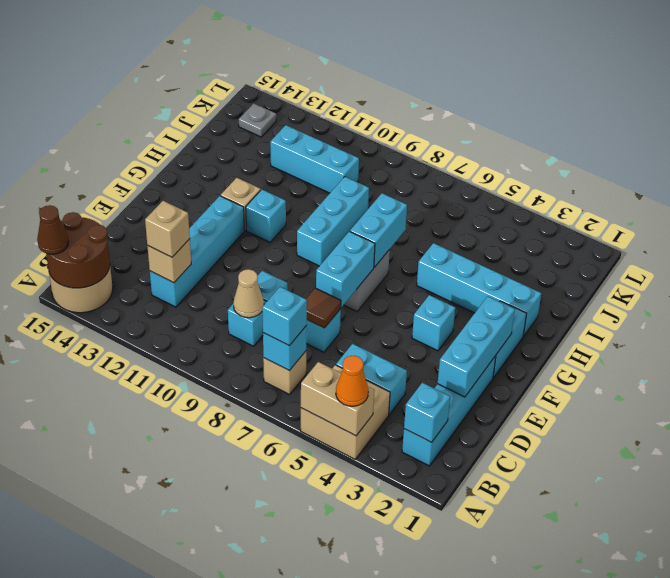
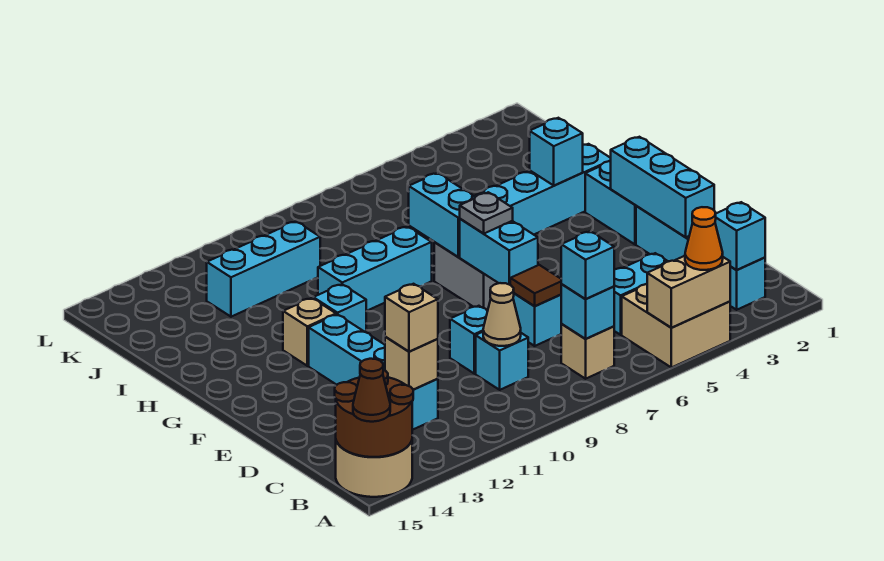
cyan 1x1 brick [412,295,455,351] -> cyan 1x1 brick moved to [530,118,583,185]
cyan 1x3 brick [297,177,369,266] -> cyan 1x3 brick turned to [318,227,432,311]
grey 1x1 plate [239,103,276,137] -> grey 1x1 plate moved to [460,192,513,234]

